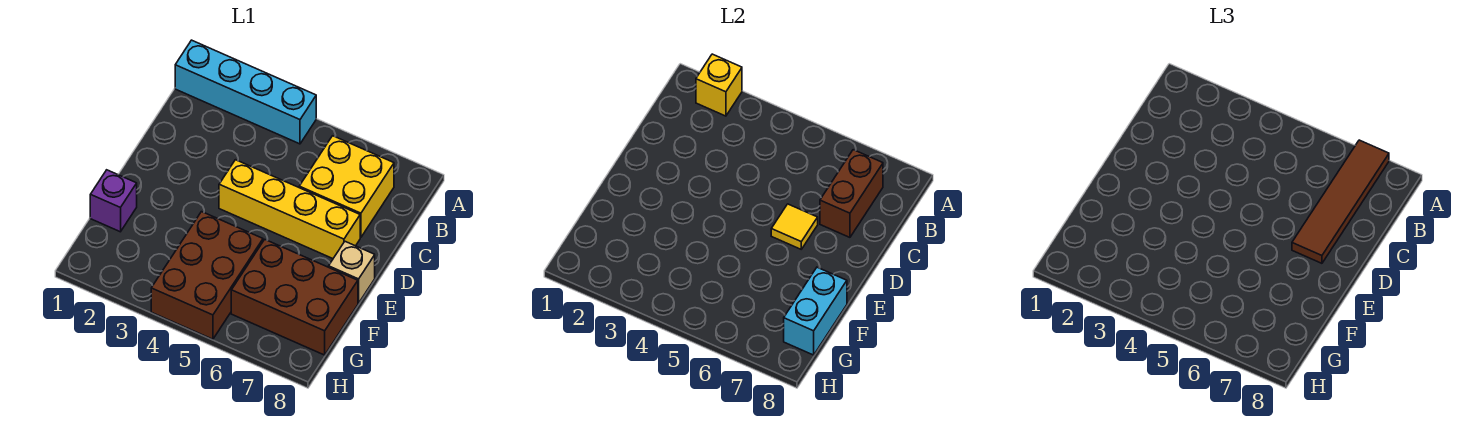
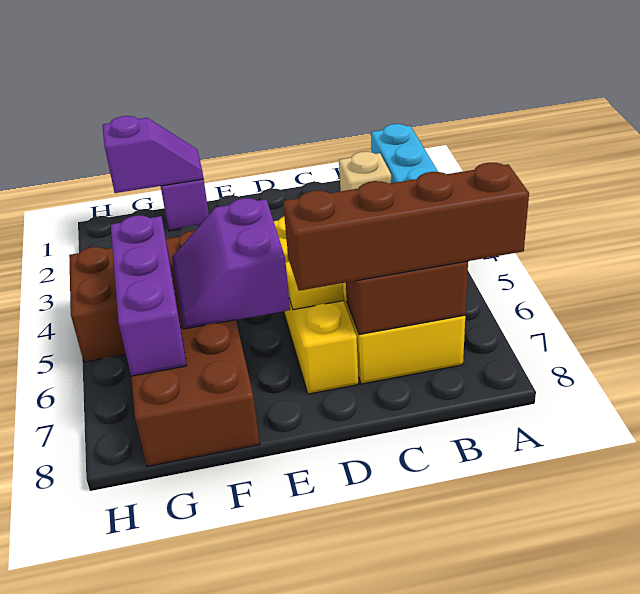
yellow 1x1 brick [696,54,742,116] -> none
brown 1x4 tile [1292,140,1389,263] -> brown 1x4 brick [283,163,529,291]
none -> purple 2x2 slope [172,198,290,329]
tan 1x1 brick [329,242,375,303] -> tan 1x1 brick moved to [339,152,391,191]
none -> purple 1x2 slope [103,116,204,193]
cyan 1x2 brick [784,267,847,355] -> none
none -> purple 1x3 brick [111,215,187,376]

